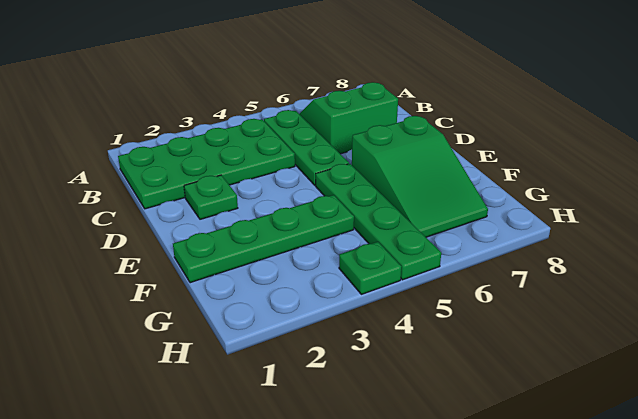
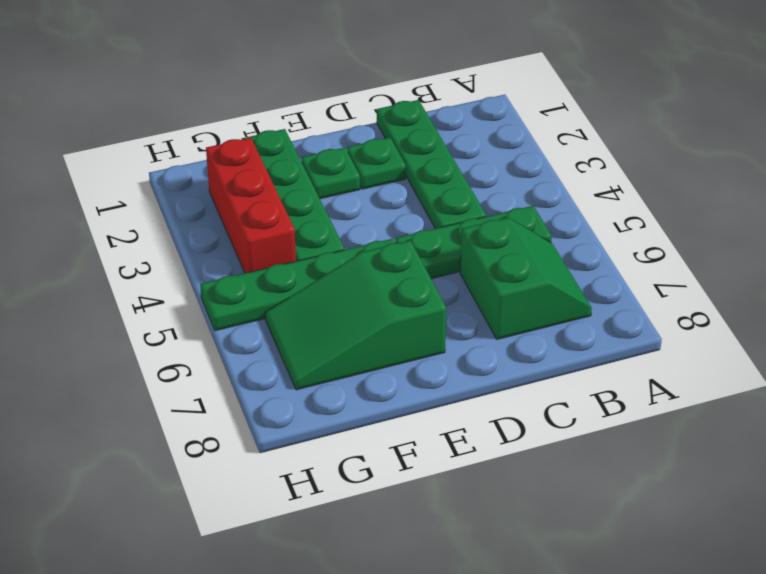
green 2x4 plate [118,119,295,209] -> green 1x4 plate [377,100,486,229]
none -> red 1x3 brick [206,138,296,273]
green 1x1 plate [339,242,401,294] -> green 1x1 plate moved to [301,148,360,199]

